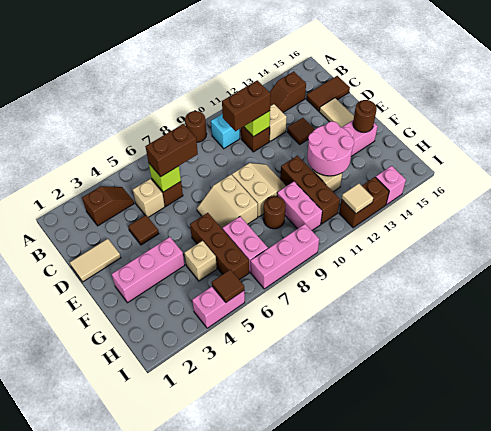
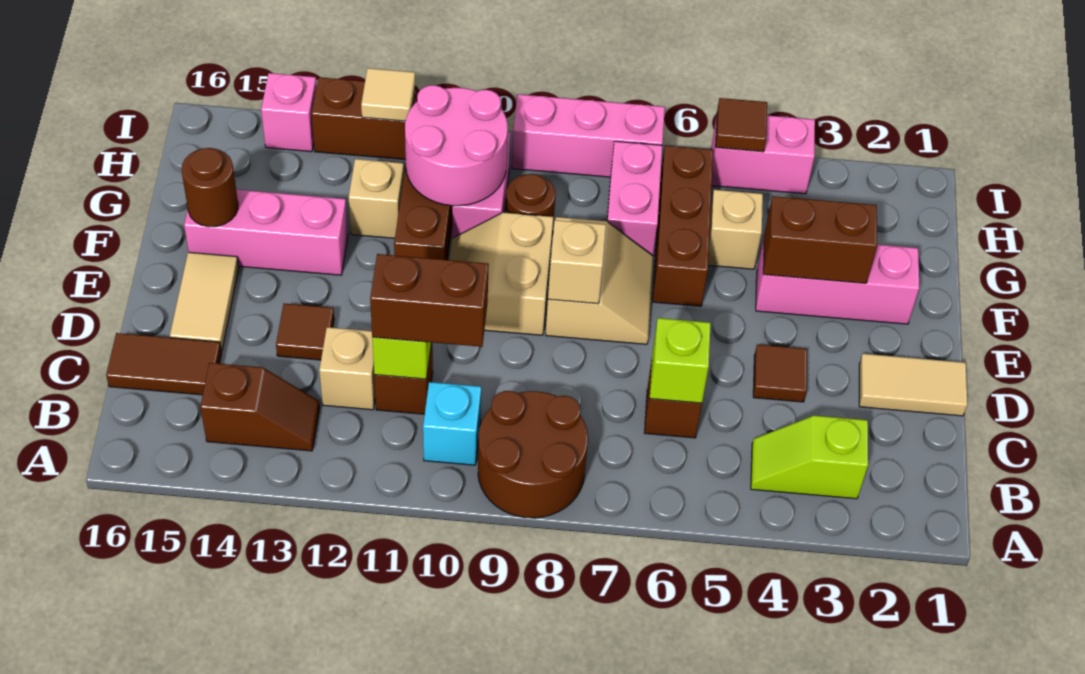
brown 1x1 round brick [185,111,207,142] -> brown 2x2 round brick [478,391,588,518]
brown 1x2 slope [82,186,134,226] -> lime 1x2 slope [751,416,868,499]
tan 1x1 brick [133,179,165,217] -> tan 1x1 brick moved to [548,220,606,304]
brown 1x2 brick [145,124,198,177] -> brown 1x2 brick moved to [763,196,877,283]
pink 2x2 round brick [307,121,354,176] -> pink 2x2 round brick moved to [405,85,508,206]

